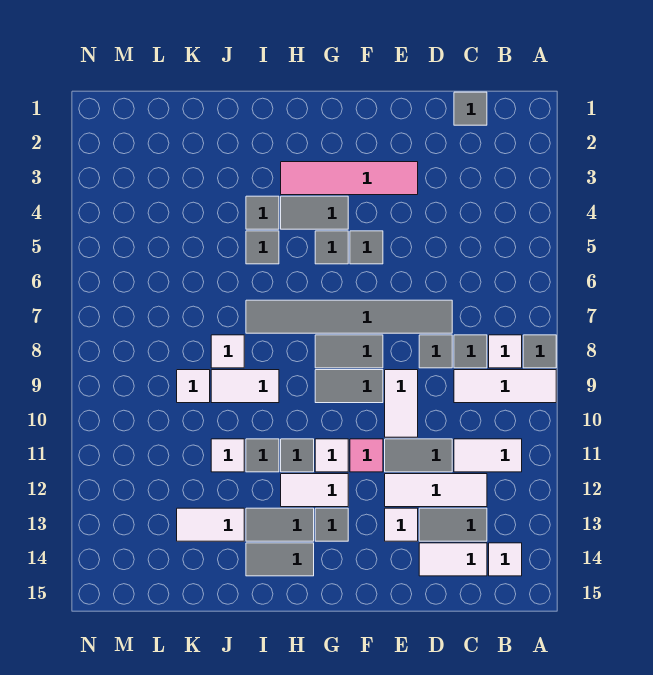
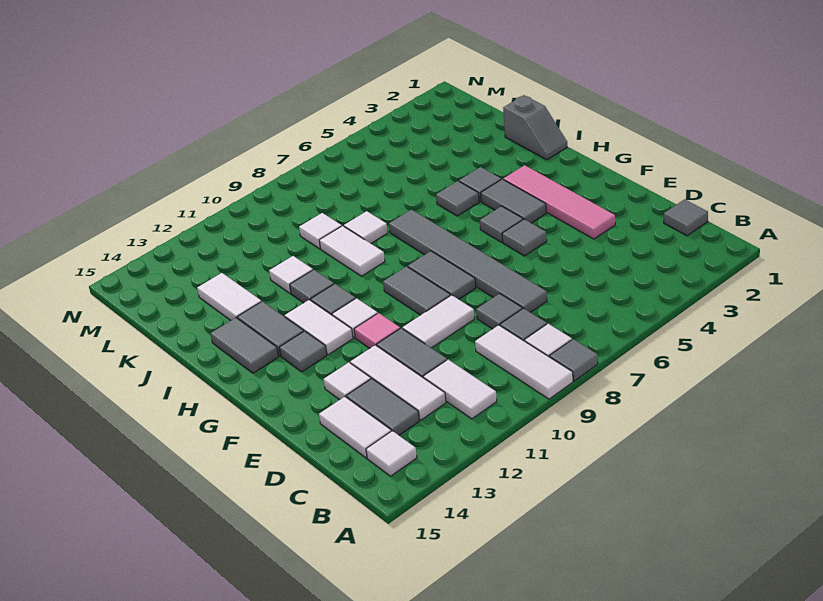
none -> grey 1x2 slope [503,95,567,160]

